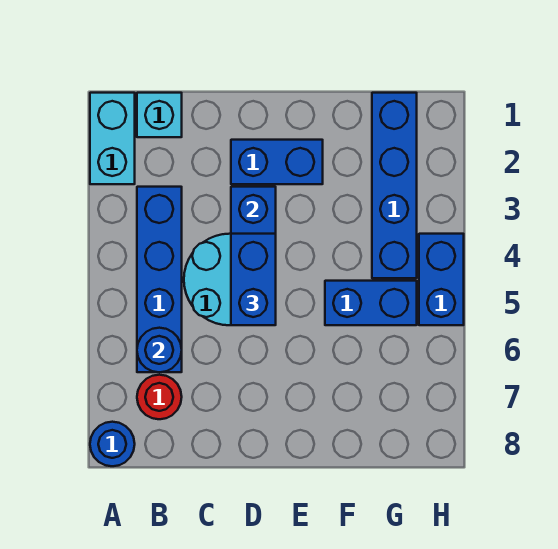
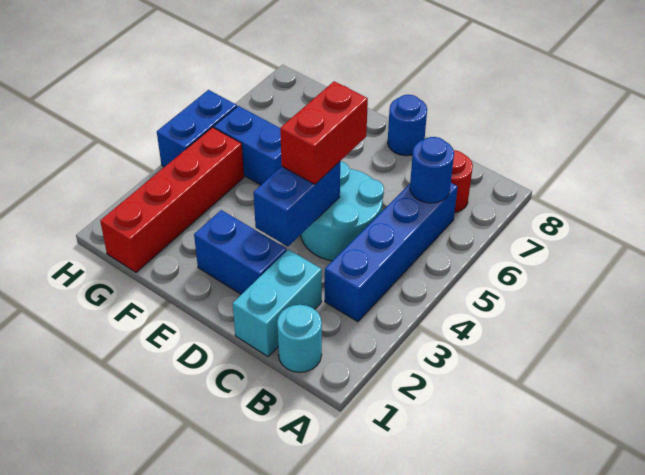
cyan 1x2 brick [90,93,135,184] -> cyan 1x2 brick moved to [233,250,322,357]
blue 1x1 round brick [90,422,135,466] -> blue 1x1 round brick moved to [388,95,427,156]
cyan 1x1 brick [137,93,182,137] -> cyan 1x1 round brick [277,305,322,372]
blue 1x2 brick [231,234,276,325] -> red 1x2 brick [280,81,368,184]
blue 1x4 brick [372,93,417,278] -> red 1x4 brick [100,127,244,272]

